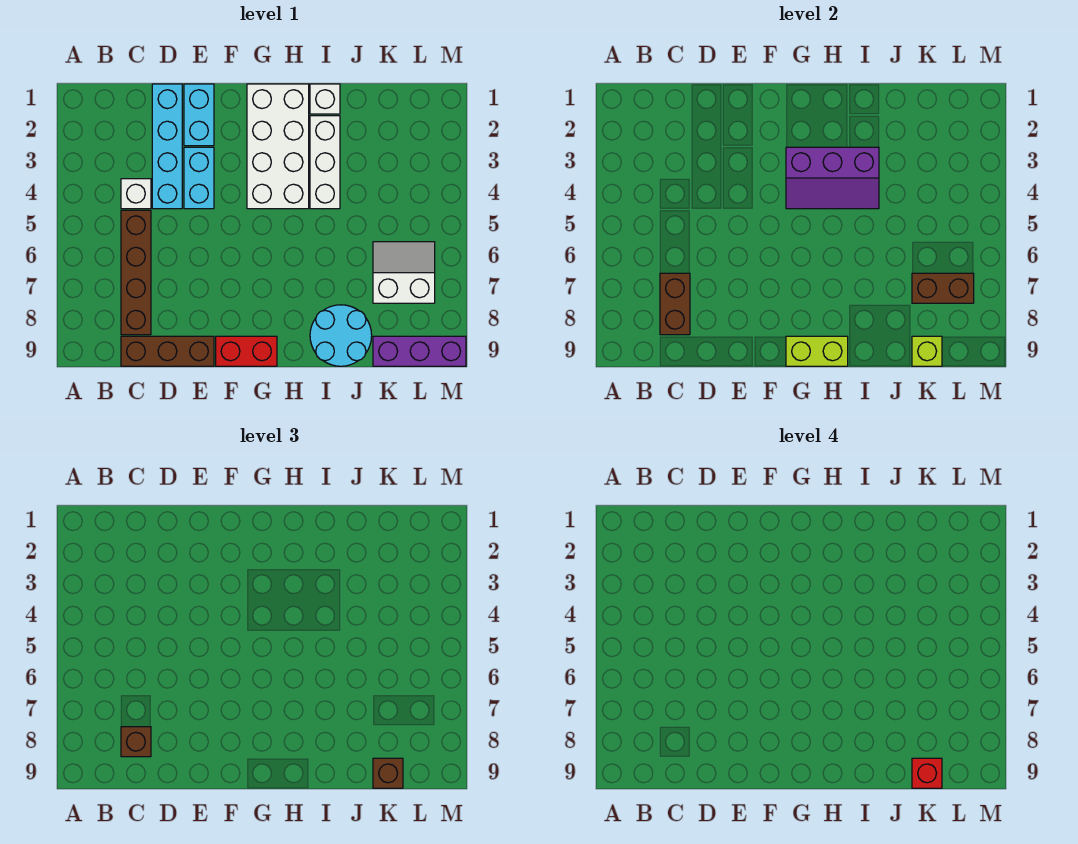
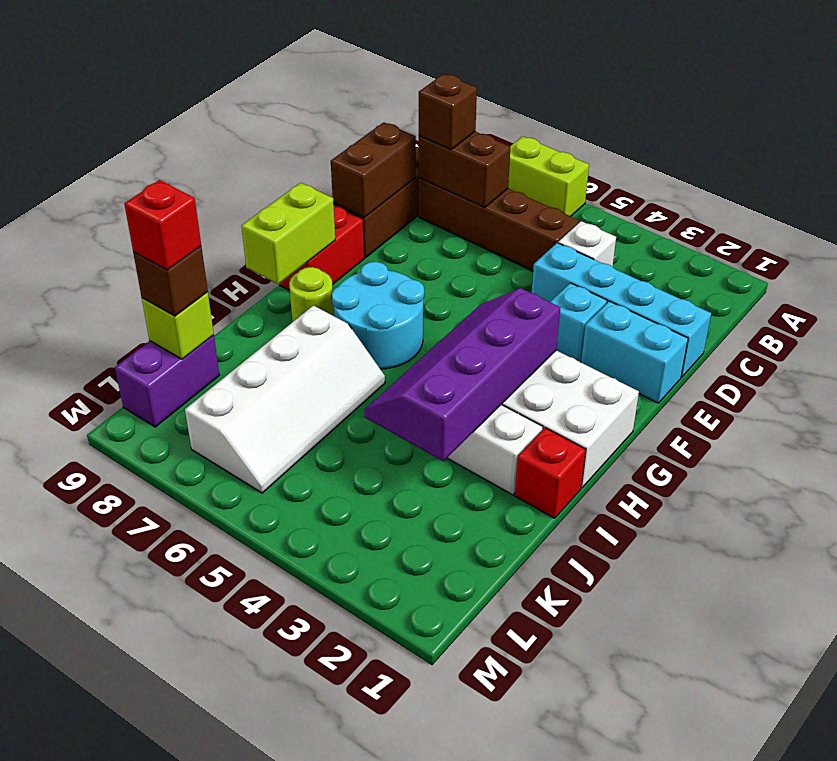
none -> lime 1x2 brick [508,136,589,216]
cyan 1x2 brick [184,147,214,209] -> cyan 1x1 brick [551,283,607,362]
purple 2x3 slope [786,147,879,209] -> purple 2x4 slope [364,288,560,461]
none -> lime 1x1 round brick [289,267,334,322]
white 1x1 brick [310,84,340,114] -> red 1x1 brick [515,428,586,518]
cyan 2x2 round brick [310,305,372,366] -> cyan 2x2 round brick moved to [332,262,424,369]
white 2x2 slope [373,242,435,303] -> white 2x4 slope [185,306,385,493]
brown 1x2 brick [912,273,974,303] -> brown 1x2 brick moved to [331,122,416,217]
purple 1x3 brick [373,336,466,366] -> purple 1x2 brick [115,335,220,427]

